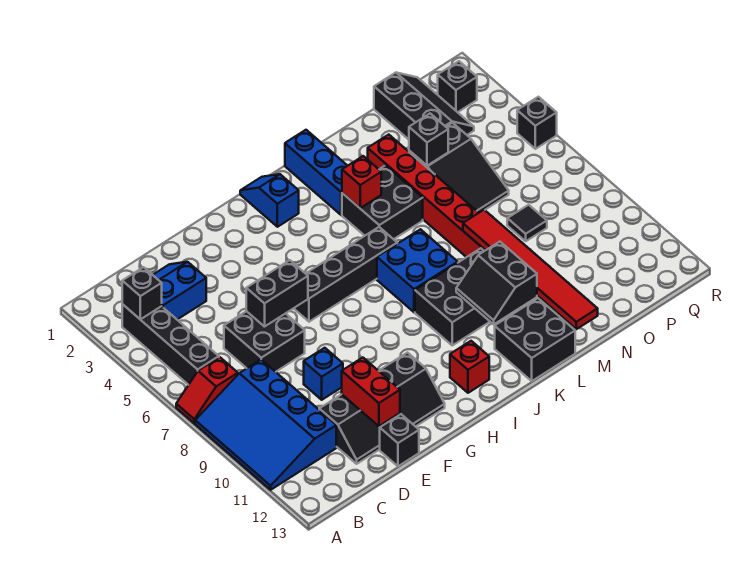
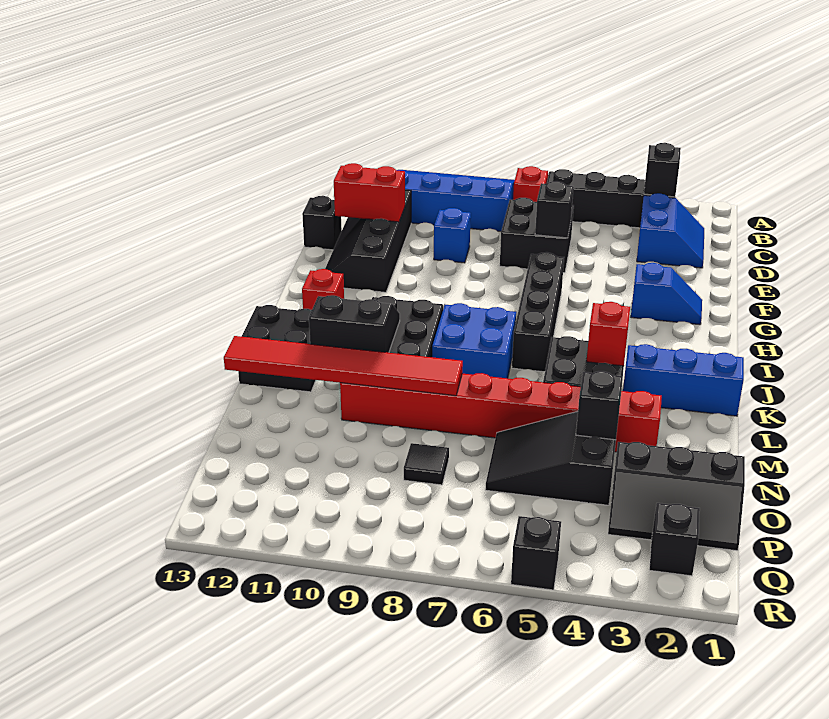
black 1x2 brick [246,260,308,327] -> black 1x1 brick [535,181,573,238]
blue 1x2 slope [240,174,299,227] -> blue 1x2 slope moved to [631,263,702,325]

